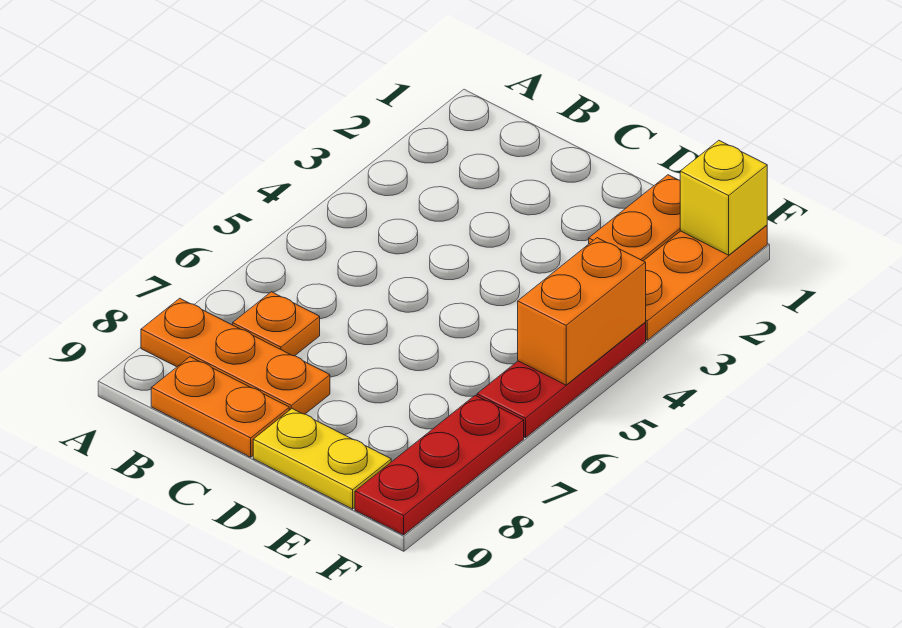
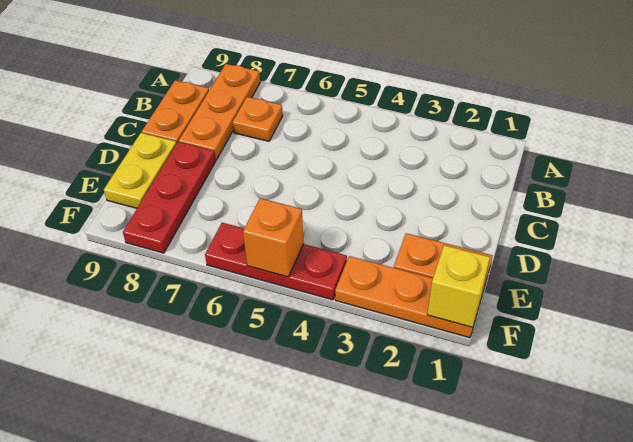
orange 1x2 brick [518,238,646,385] -> orange 1x1 brick [243,198,304,277]
red 1x3 plate [355,395,524,535] -> red 1x3 plate turned to [123,142,216,253]

